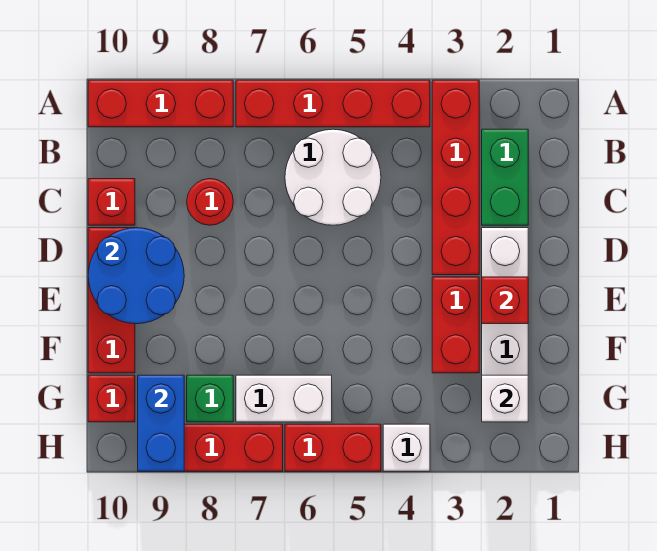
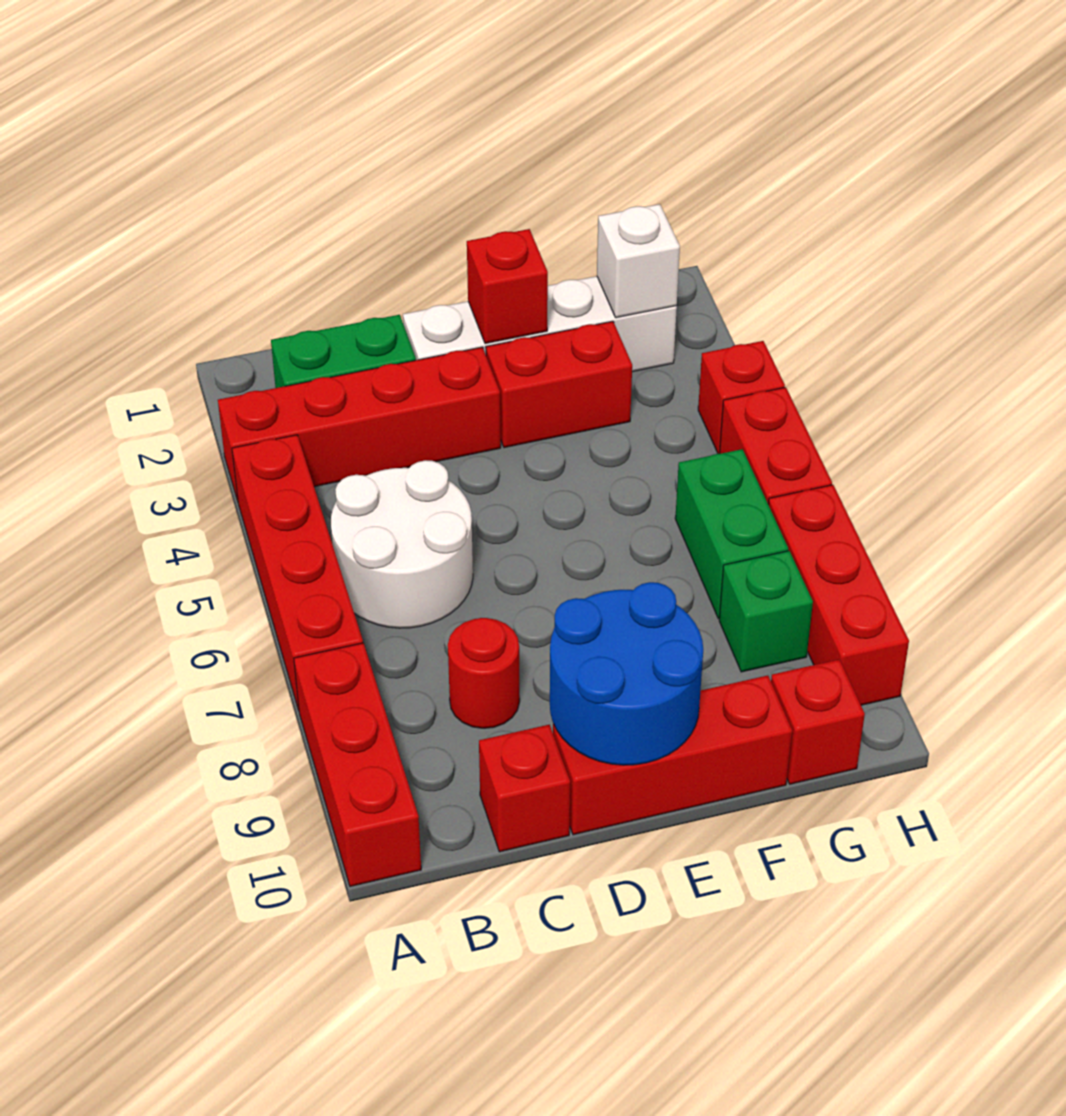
white 1x2 brick [236,375,332,422] -> green 1x2 brick [675,449,788,618]
blue 1x2 brick [138,375,184,471] -> none
white 1x1 brick [383,424,430,471] -> red 1x1 brick [698,341,785,454]

